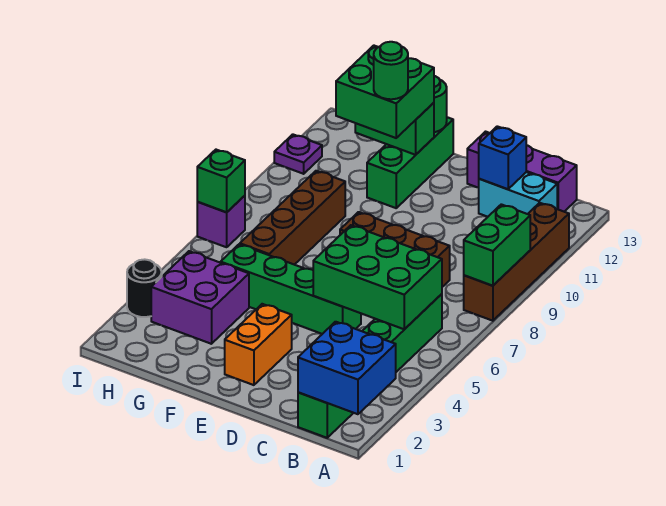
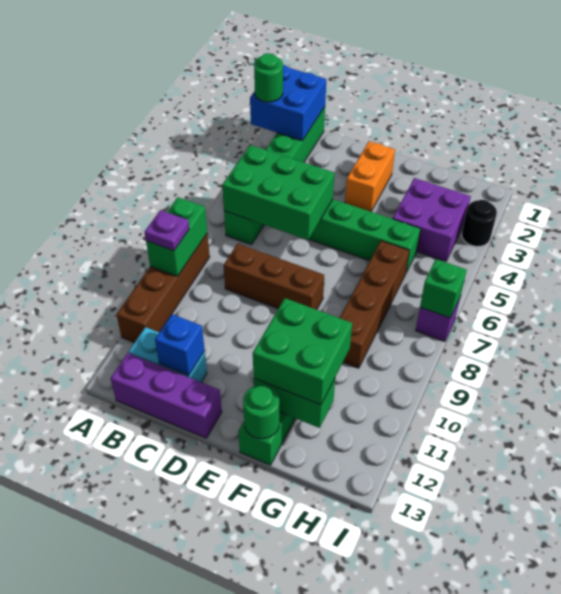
green 1x1 round brick [374,42,408,99] -> green 1x1 round brick moved to [254,53,283,102]
purple 1x1 plate [274,134,322,174] -> purple 1x1 plate moved to [145,210,189,251]

